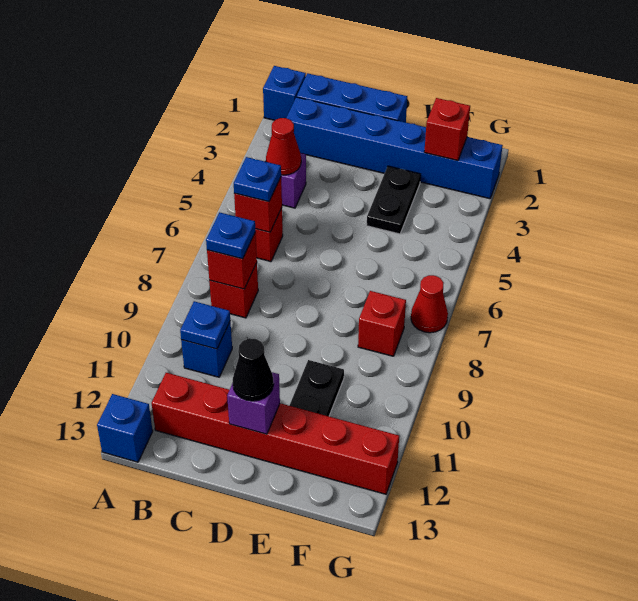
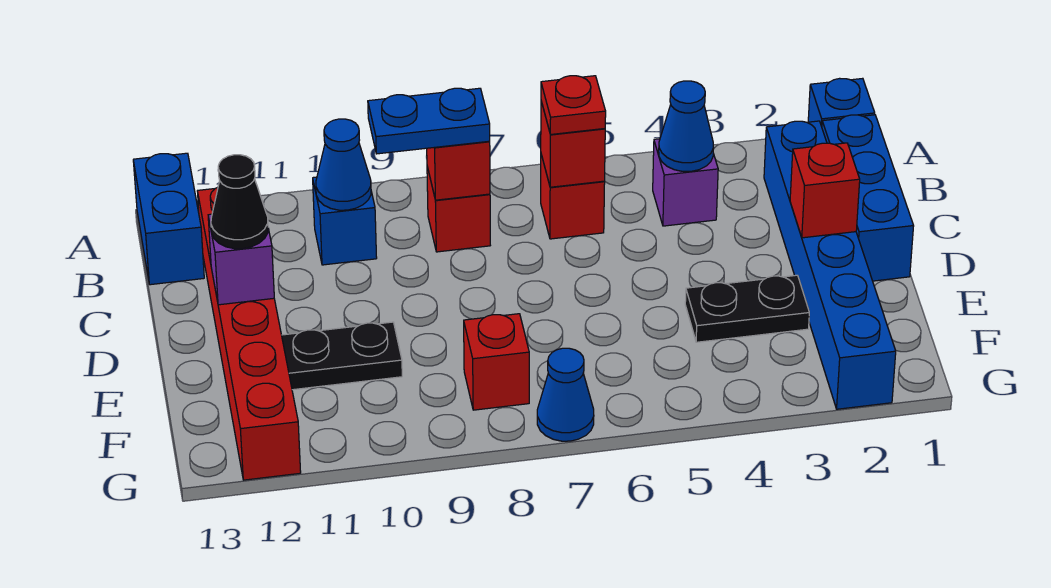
blue 1x1 brick [97,394,153,462] -> blue 1x2 brick [133,153,204,285]
red 1x1 cone [266,118,301,175] -> blue 1x1 cone [659,81,713,171]
blue 1x1 plate [234,157,281,202] -> red 1x1 plate [541,76,606,135]
blue 1x1 plate [206,212,255,259] -> blue 1x2 plate [368,88,490,154]
blue 1x1 plate [180,301,230,349] -> blue 1x1 cone [316,119,371,210]
red 1x1 brick [424,98,470,161] -> red 1x1 brick moved to [790,143,860,238]
red 1x1 cone [411,275,448,333] -> blue 1x1 cone [537,348,594,441]

